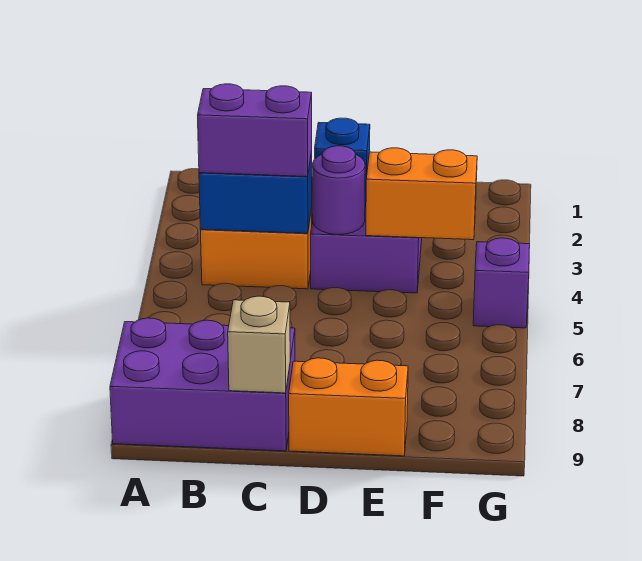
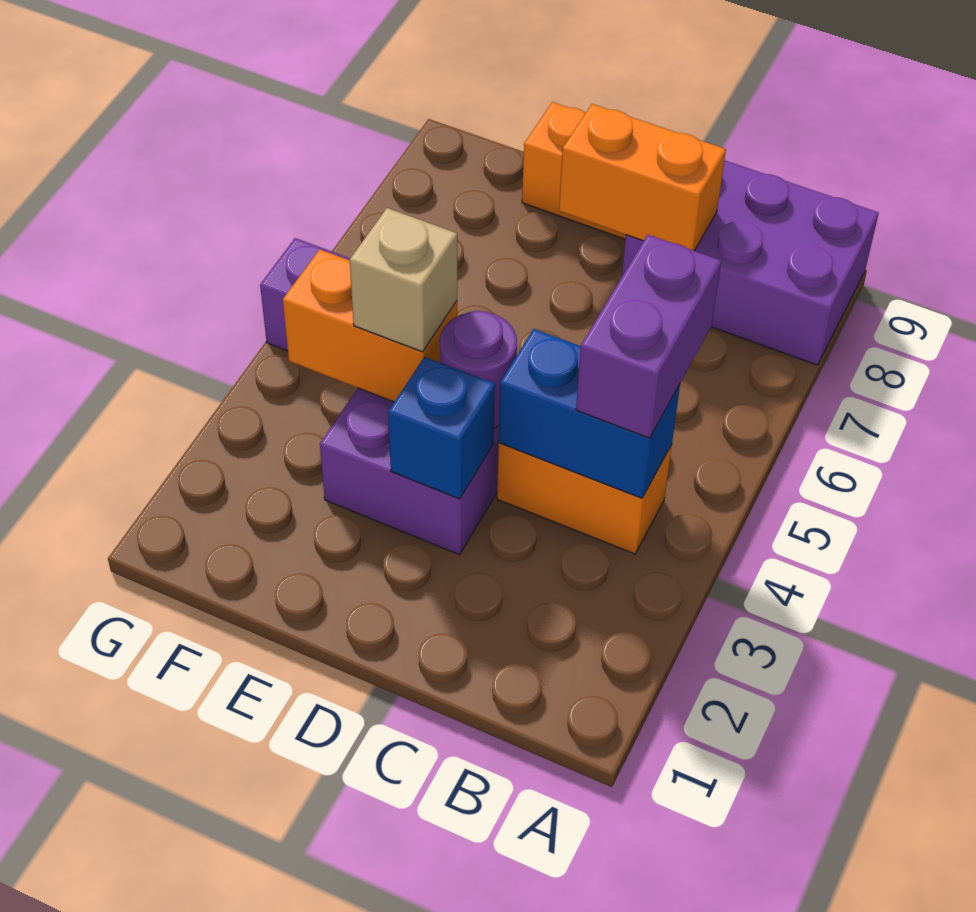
purple 1x2 brick [198,84,312,177] -> purple 1x2 brick turned to [576,235,721,438]
none -> orange 1x2 brick [559,104,726,251]
tan 1x1 brick [228,296,290,393] -> tan 1x1 brick moved to [350,208,457,352]

